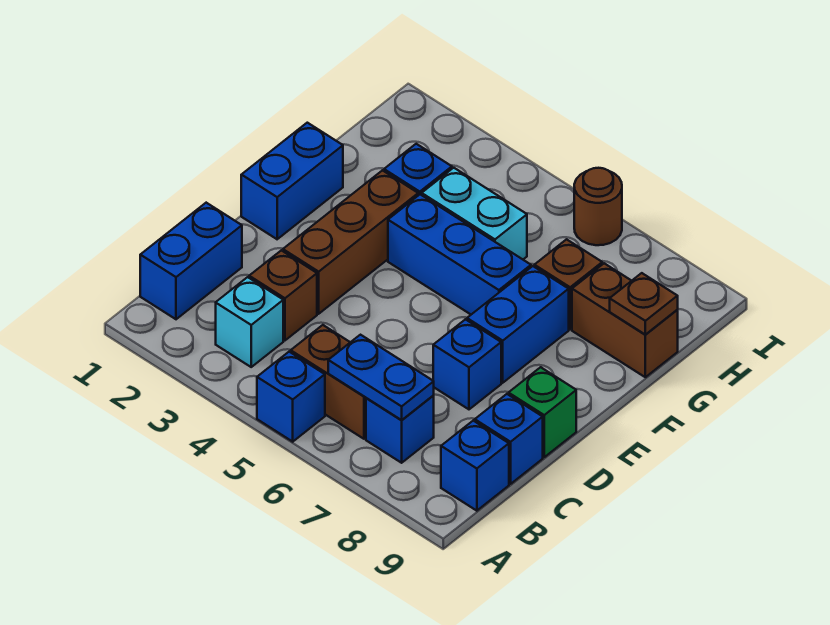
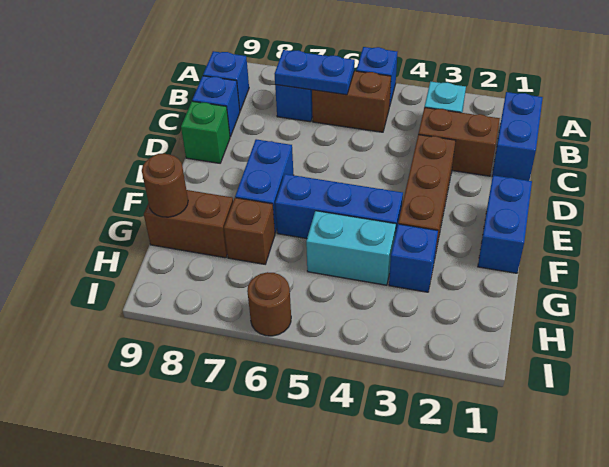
brown 1x1 brick [249,250,317,340] -> brown 1x2 brick [418,107,500,176]
blue 1x1 brick [433,319,501,409] -> none
brown 1x1 plate [610,273,678,334] -> brown 1x1 round brick [142,153,188,217]

